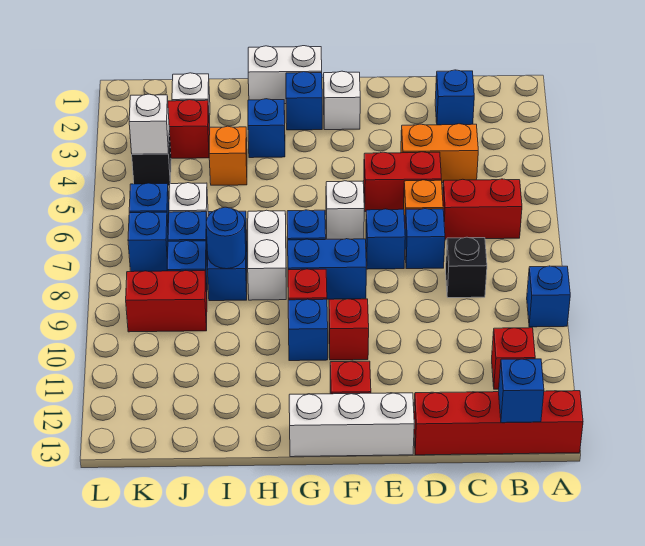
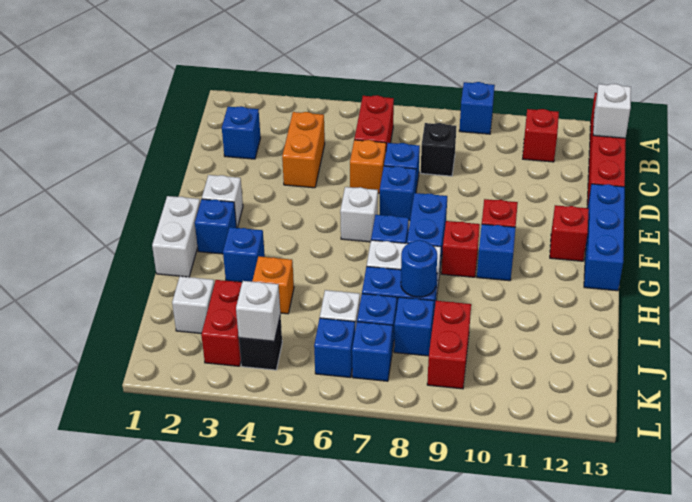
blue 1x1 brick [499,359,544,423] -> white 1x1 brick [593,84,631,138]
red 1x2 brick [364,152,441,212] -> none
white 1x3 brick [289,393,414,457] -> blue 1x3 brick [584,184,625,291]

